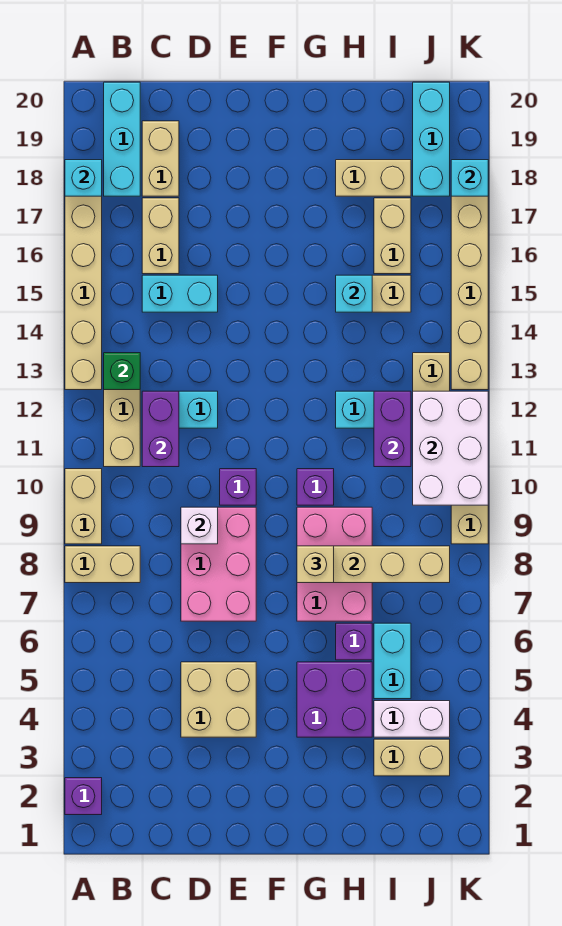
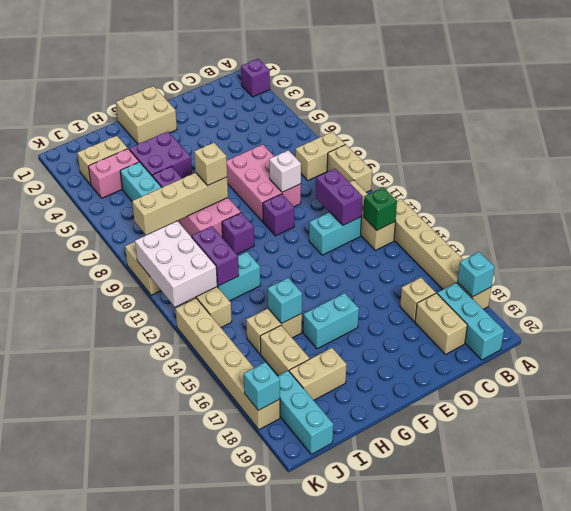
cyan 1x2 brick [142,275,218,312] -> cyan 1x2 brick moved to [303,293,359,349]
tan 1x2 brick [142,198,179,274] -> tan 1x1 brick [400,278,436,322]
tan 2x2 brick [181,662,256,737] -> tan 2x2 brick moved to [116,86,177,144]
white 1x2 brick [374,701,450,737] -> pink 1x2 brick [88,149,139,198]

